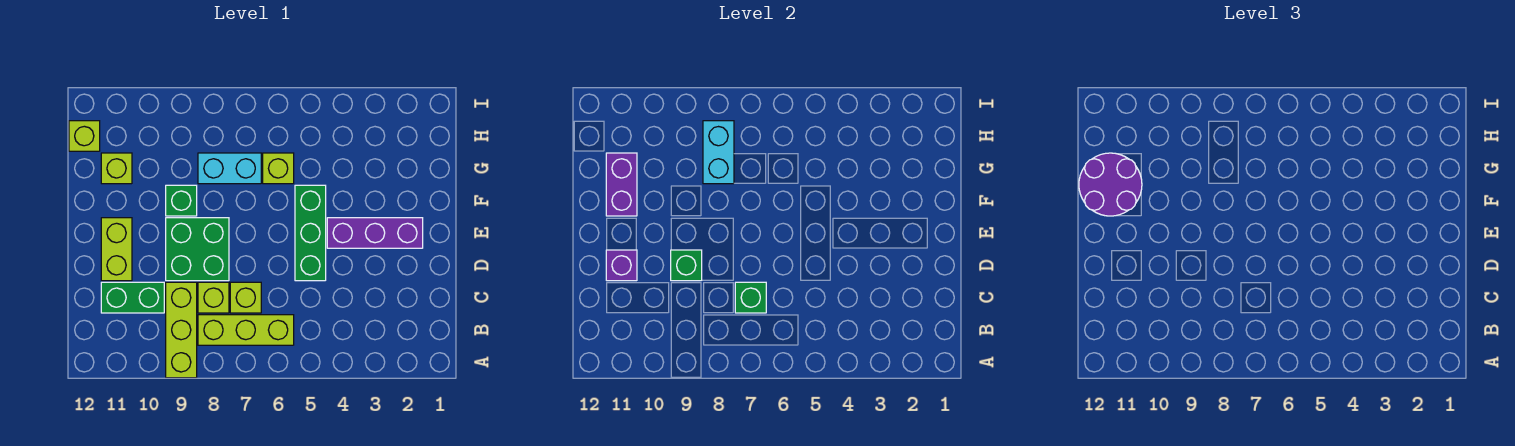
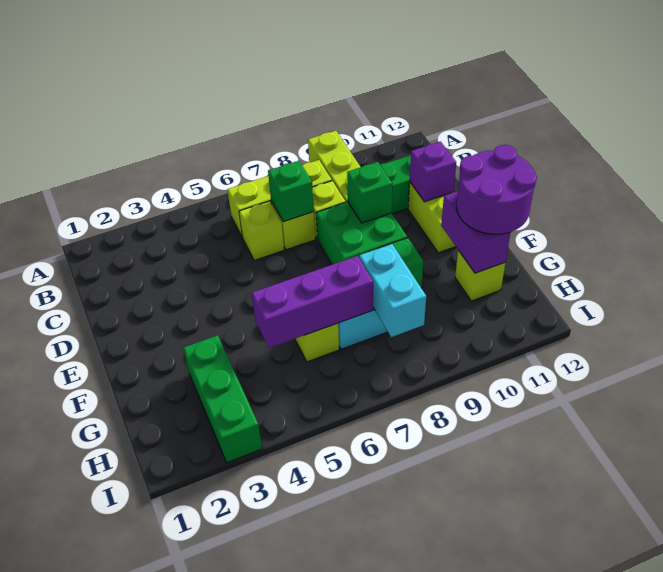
green 1x3 brick [295,185,326,281] -> green 1x3 brick moved to [183,335,262,463]
purple 1x3 brick [327,218,423,248] -> purple 1x3 brick moved to [252,256,373,348]
lime 1x1 brick [69,121,100,151] -> lime 1x1 brick moved to [239,201,284,261]

